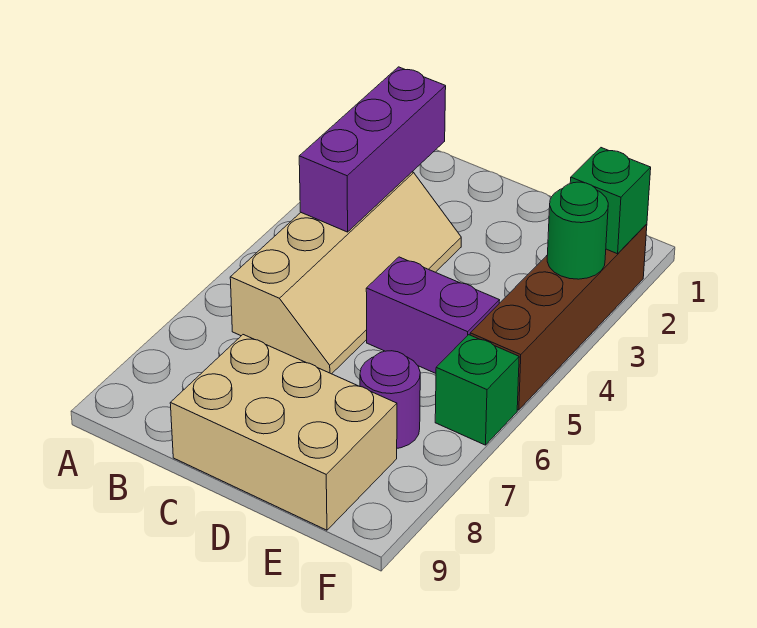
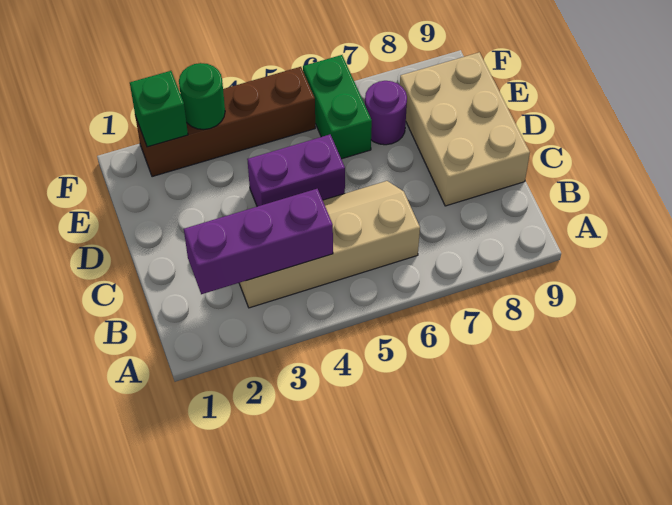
purple 1x2 brick [366,257,500,373] -> purple 1x2 brick turned to [247,135,345,207]
green 1x1 brick [435,335,519,445] -> green 1x2 brick [303,55,372,159]

